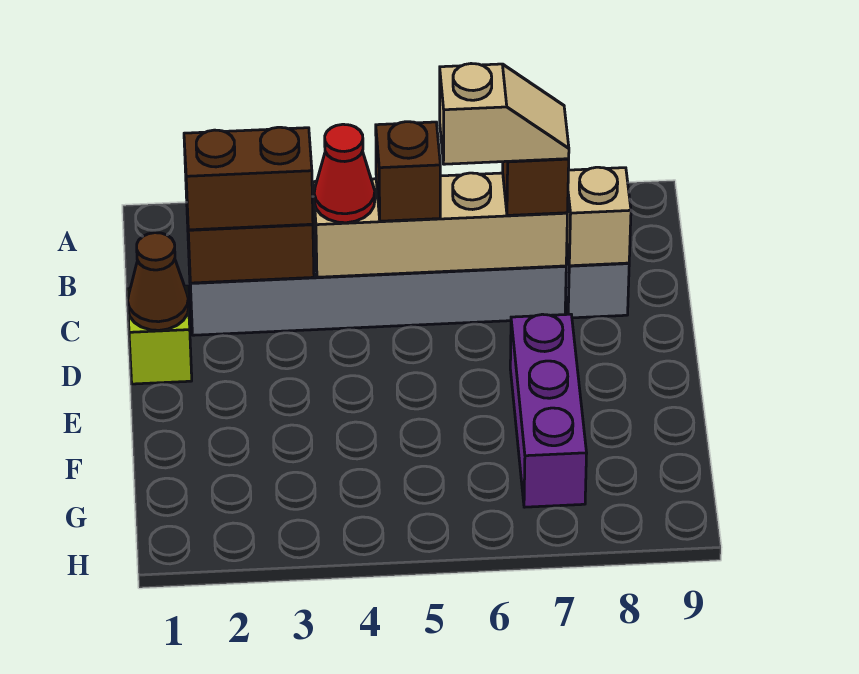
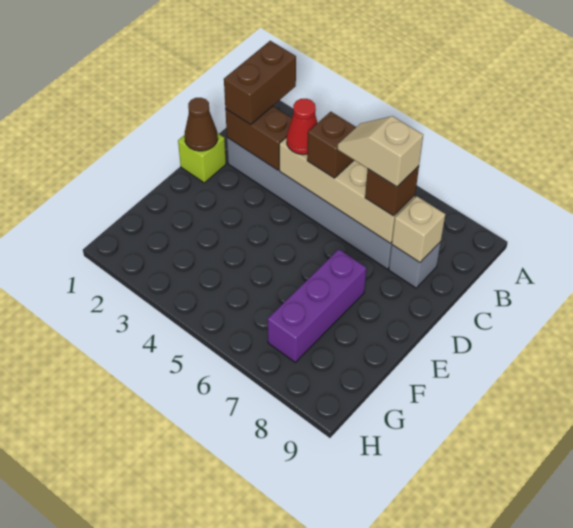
brown 1x2 brick [184,127,313,230] -> brown 1x2 brick turned to [224,41,296,125]
tan 1x2 slope [440,64,569,164] -> tan 1x2 slope turned to [338,116,423,187]

